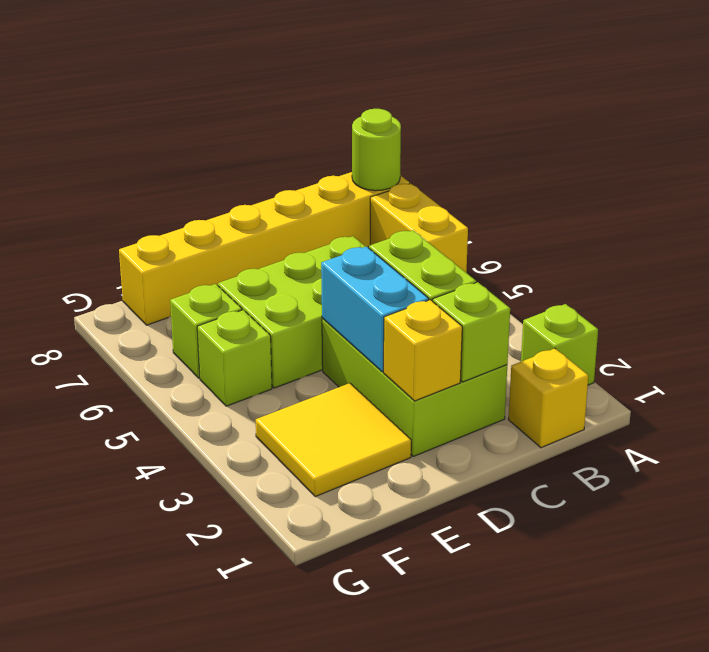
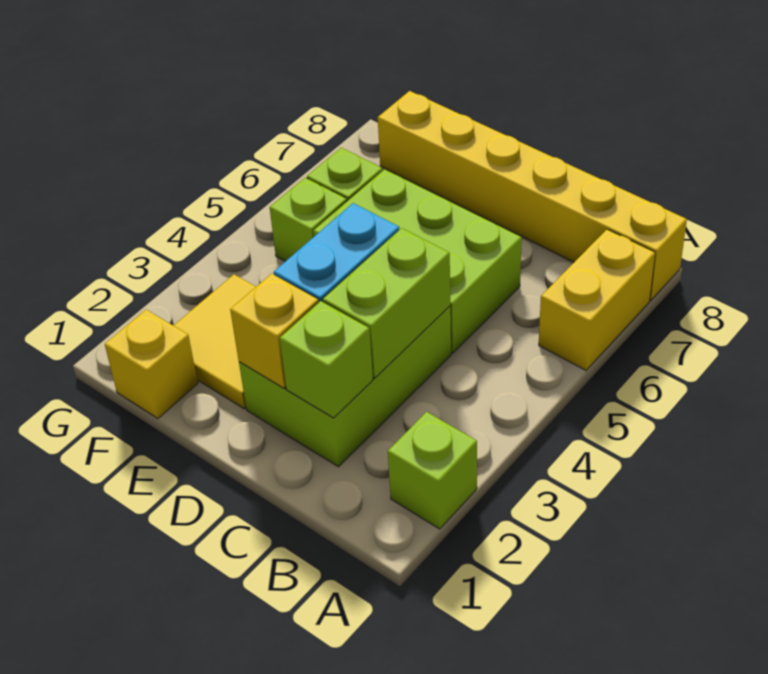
lime 1x1 round brick [352,109,401,191] -> none
yellow 1x1 brick [508,348,588,448] -> yellow 1x1 brick moved to [105,310,198,418]

